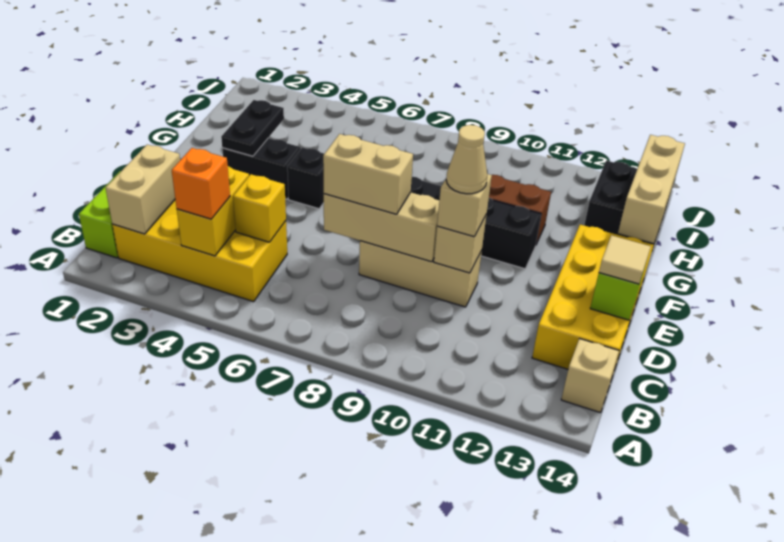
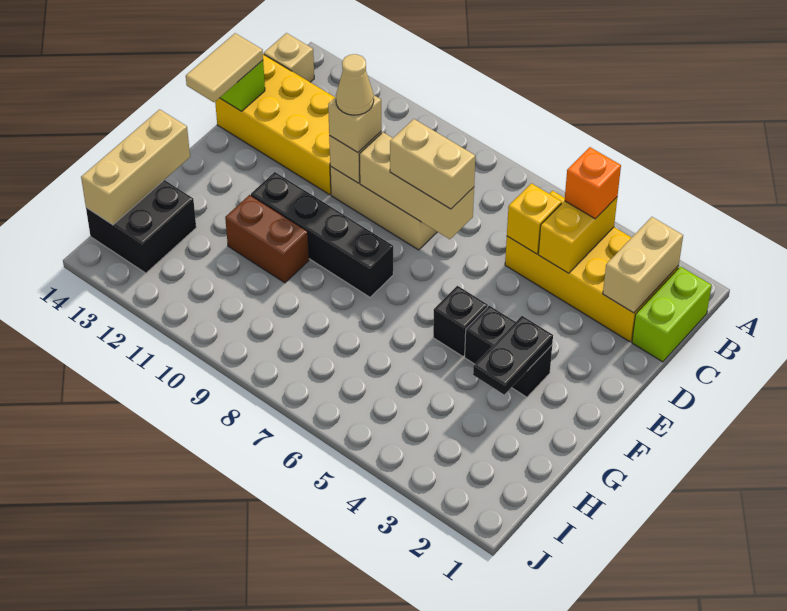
yellow 2x4 brick [532,225,653,376] -> yellow 2x4 brick turned to [215,54,335,195]
tan 1x1 tile [599,235,651,284] -> tan 1x2 tile [186,33,263,102]

